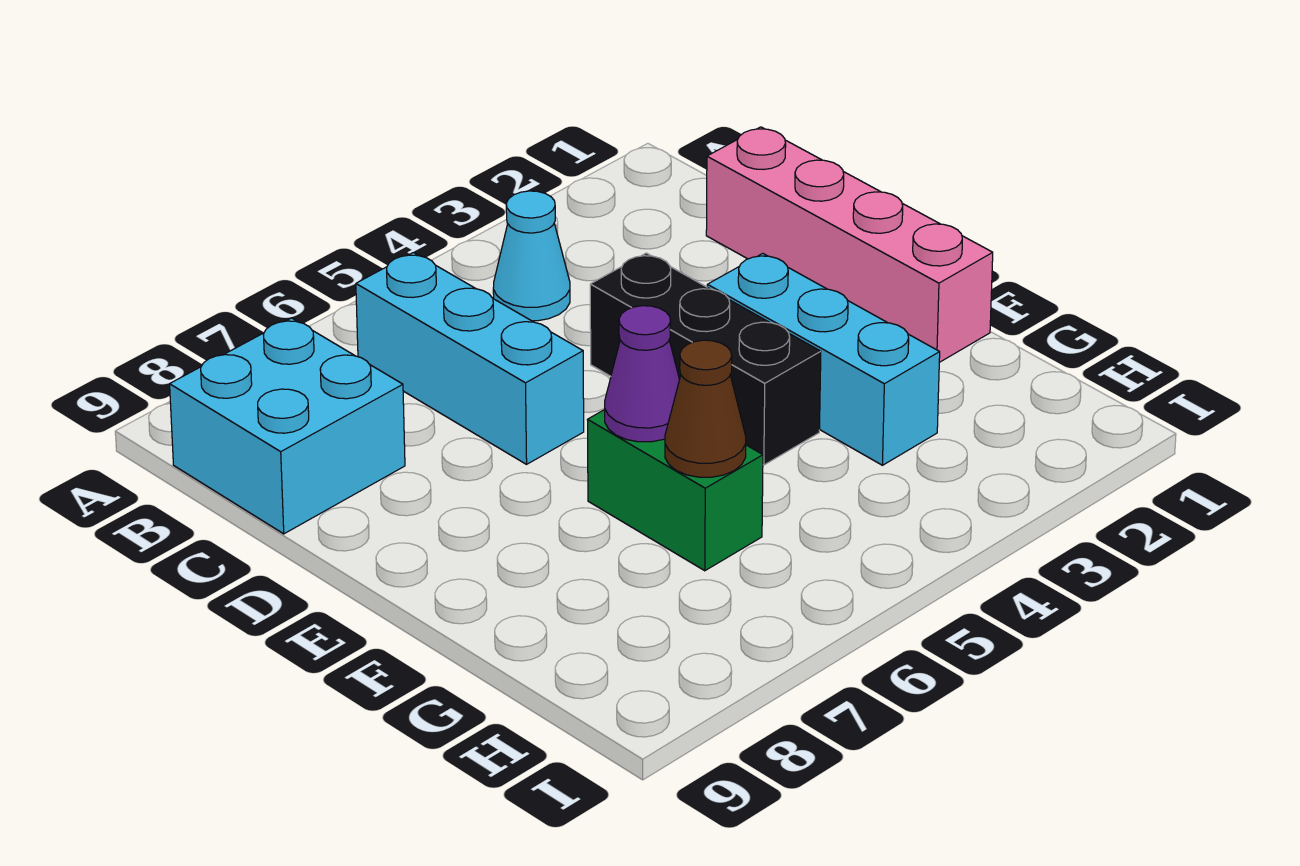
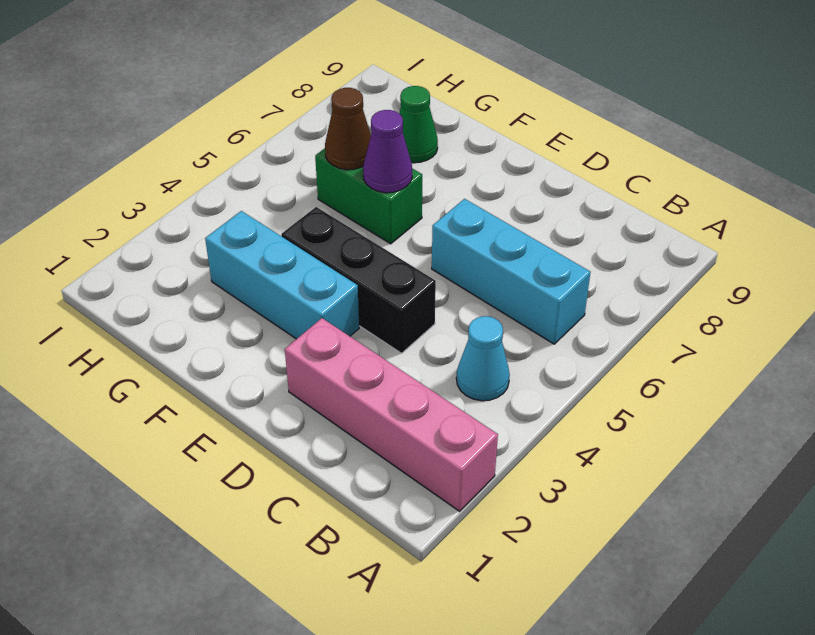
cyan 2x2 brick [170,318,405,534] -> none
pink 1x4 brick [706,127,993,362] -> pink 1x4 brick moved to [285,318,498,511]
none -> green 1x1 cone [399,86,438,163]

